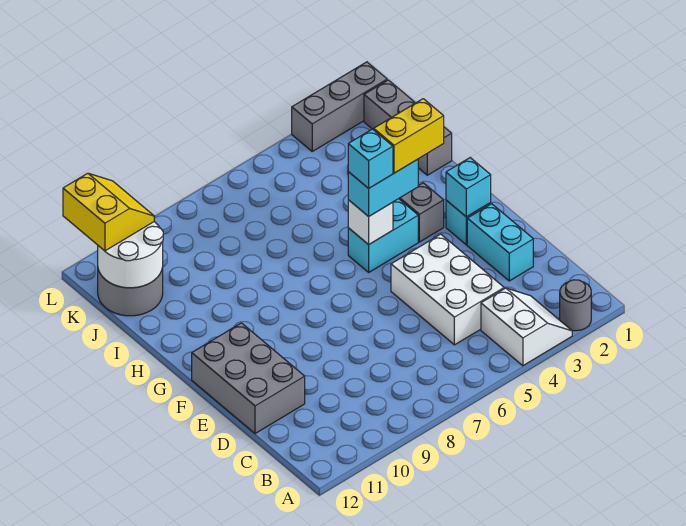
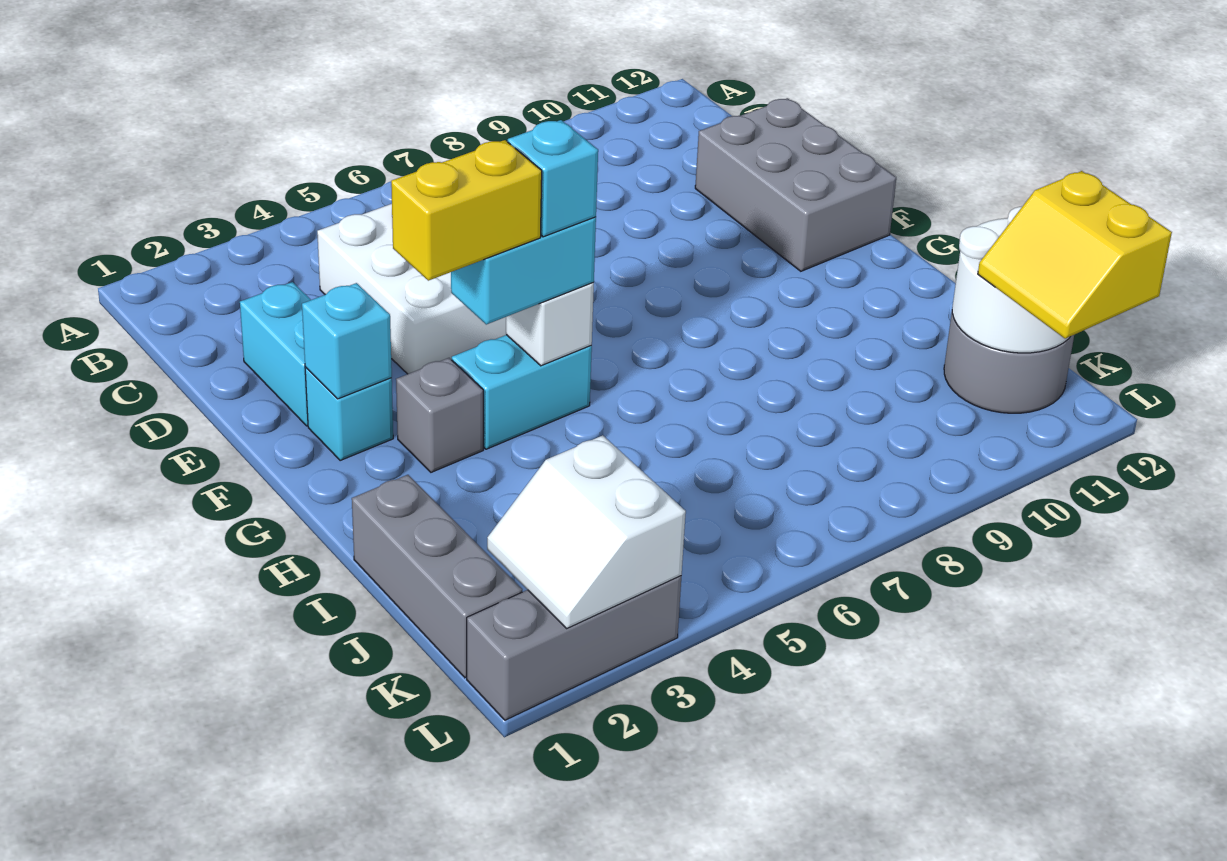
grey 1x1 round brick [560,280,591,331] -> none
white 2x2 slope [481,288,572,366] -> white 2x2 slope moved to [487,435,686,628]

